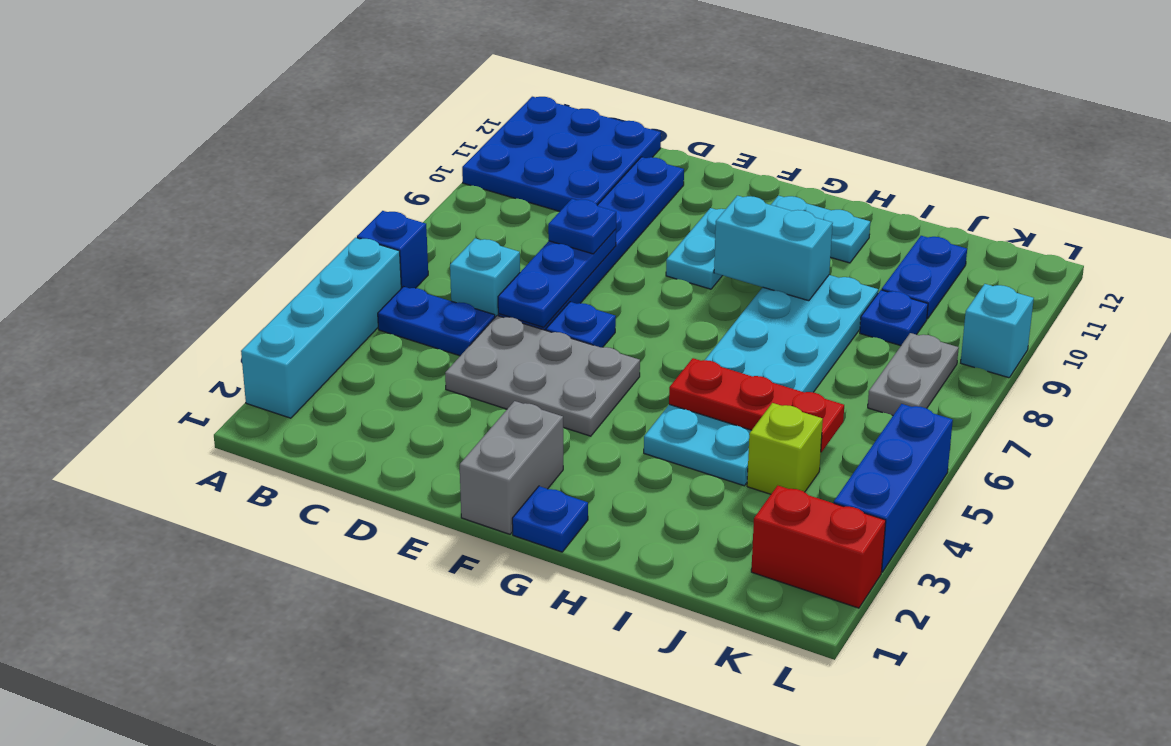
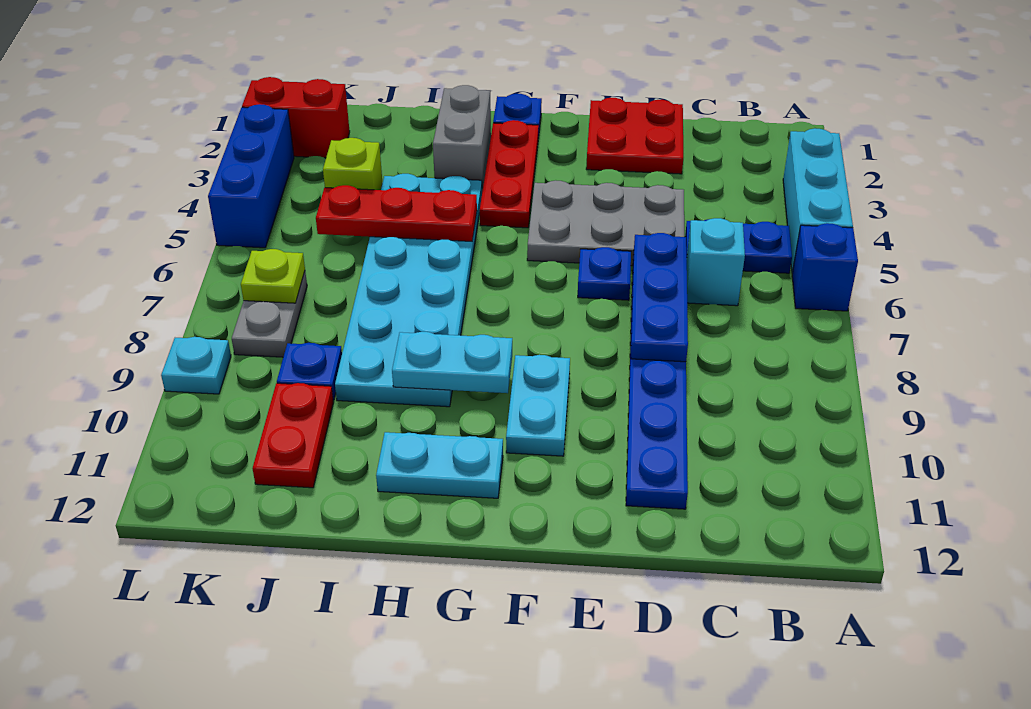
cyan 1x4 brick [241,238,401,418] -> cyan 1x3 brick [783,128,853,273]
blue 3x3 plate [462,97,661,212] -> none
none -> red 2x2 plate [586,98,683,174]
blue 1x1 plate [548,199,616,254] -> none
grey 1x2 brick [460,401,563,534] -> grey 1x2 brick moved to [433,85,491,191]
none -> red 1x3 plate [480,120,539,228]
cyan 1x2 brick [714,196,833,301] -> cyan 1x2 plate [392,332,512,393]
blue 1x2 plate [882,236,967,319] -> red 1x2 plate [253,383,334,488]
none -> lime 1x1 plate [241,249,305,303]
cyan 1x1 brick [961,284,1034,378] -> cyan 1x1 plate [161,337,231,394]

